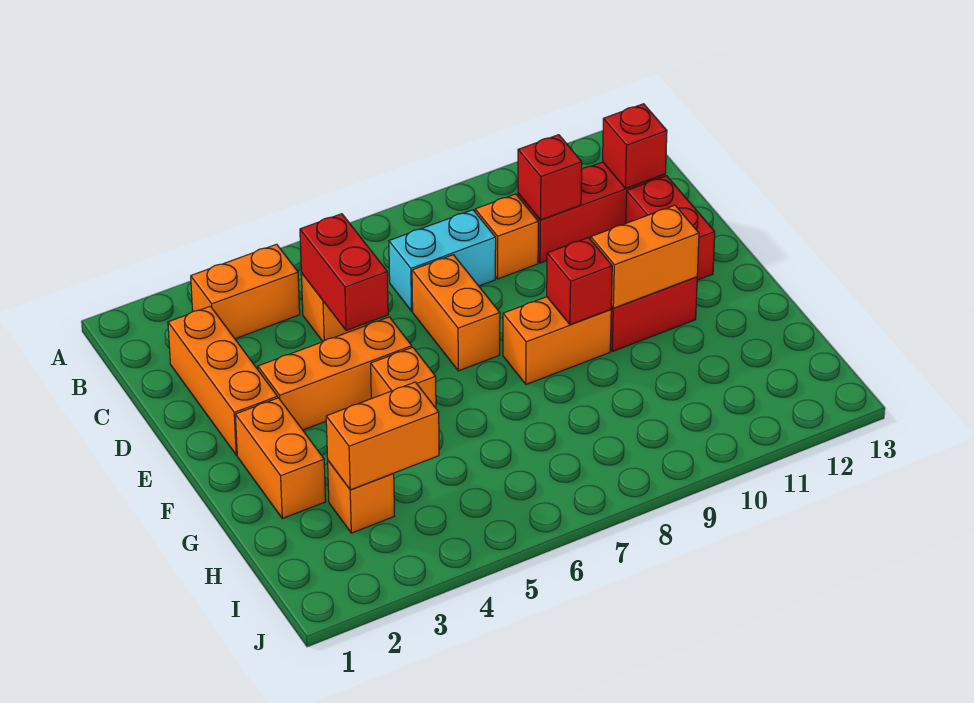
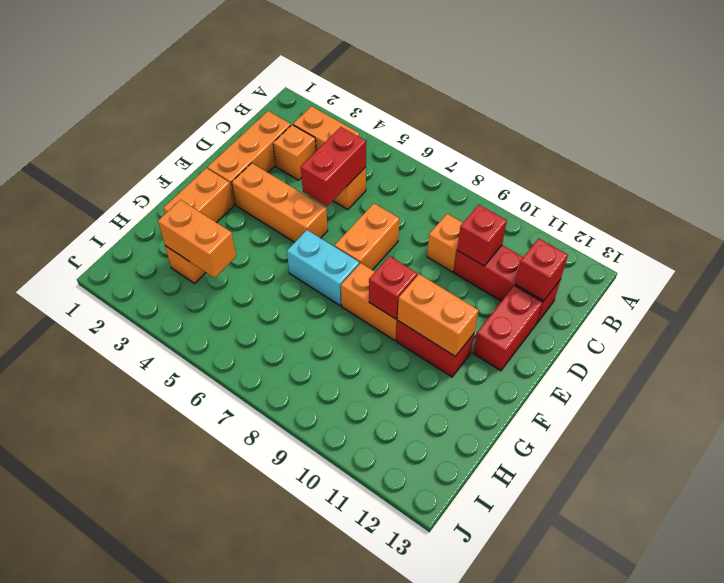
cyan 1x2 brick [389,210,496,311] -> cyan 1x2 brick moved to [287,230,359,306]
orange 1x1 brick [371,347,436,408] -> orange 1x1 brick moved to [273,125,316,180]

